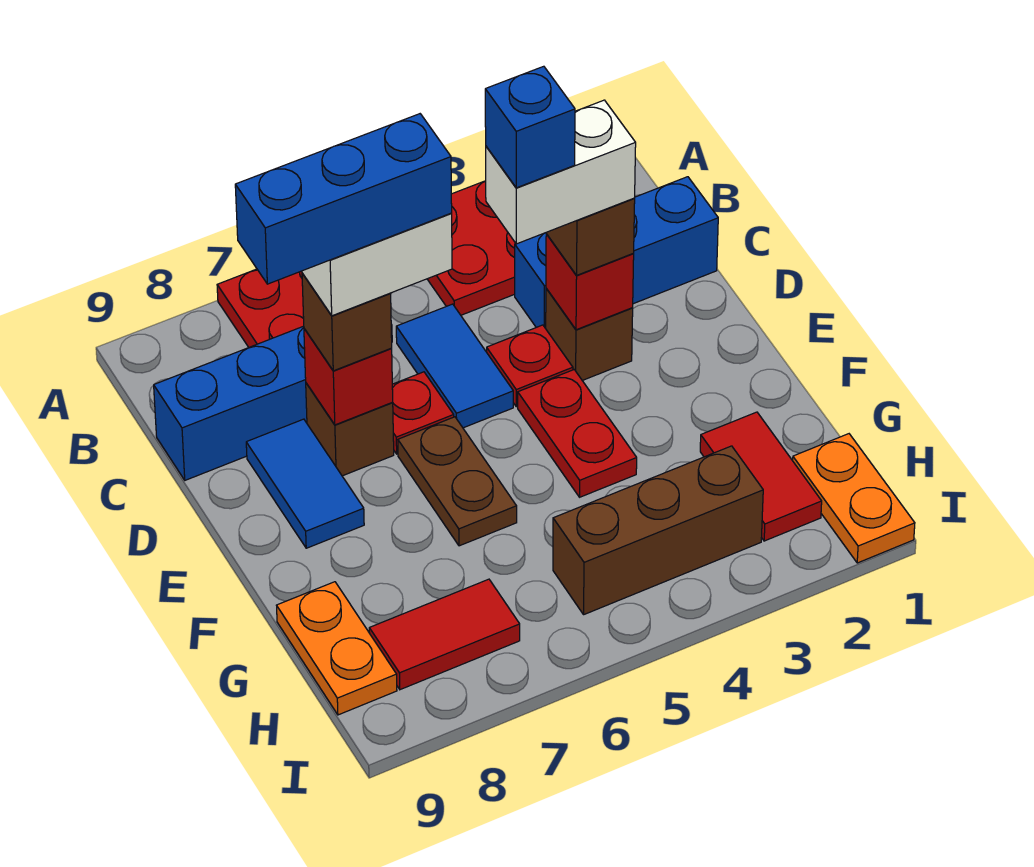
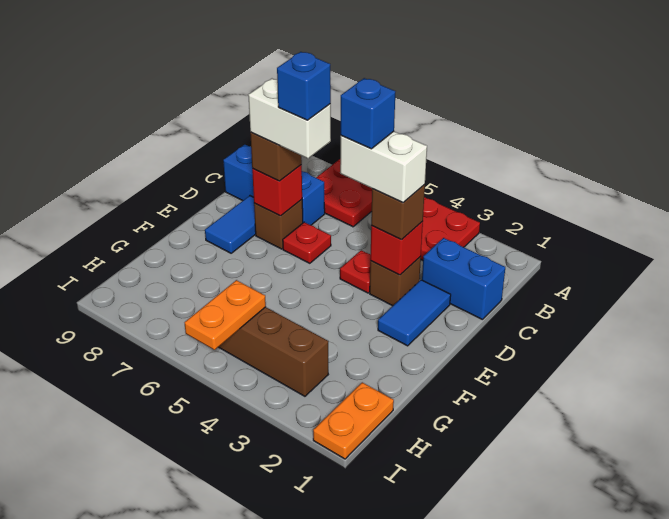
blue 1x3 brick [515,177,718,328] -> blue 1x2 brick [422,238,505,320]
blue 1x2 tile [396,304,513,428] -> blue 1x2 tile moved to [378,280,451,346]
blue 1x3 brick [235,114,452,284] -> blue 1x1 brick [277,52,331,120]
red 1x2 plate [518,370,637,497] -> none
brown 1x2 plate [398,417,517,546] -> none
red 1x2 tile [700,412,822,541] -> none
orange 1x2 plate [277,582,397,715] -> orange 1x2 plate moved to [185,280,266,350]
red 1x2 tile [369,579,520,690] -> none

